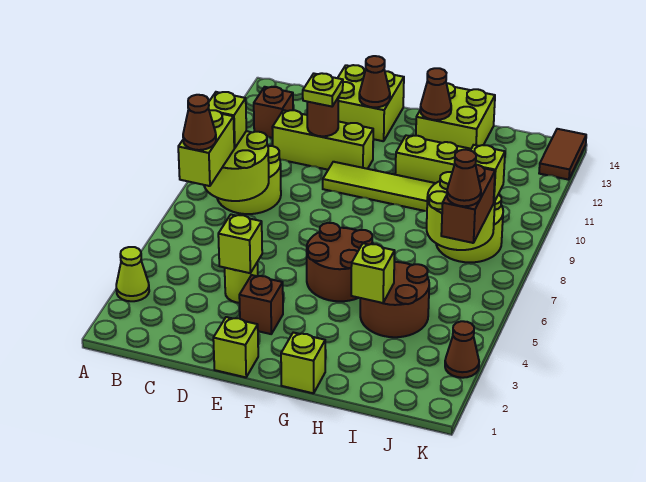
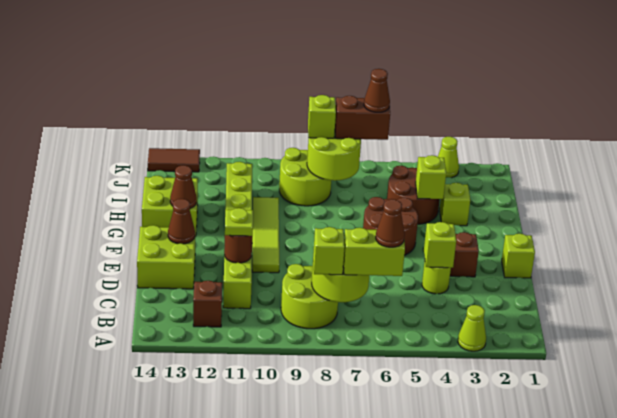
lime 1x1 brick [281,332,325,393] -> lime 1x1 brick moved to [440,183,470,226]
brown 1x1 cone [445,321,479,378] -> lime 1x1 cone [438,137,459,178]

